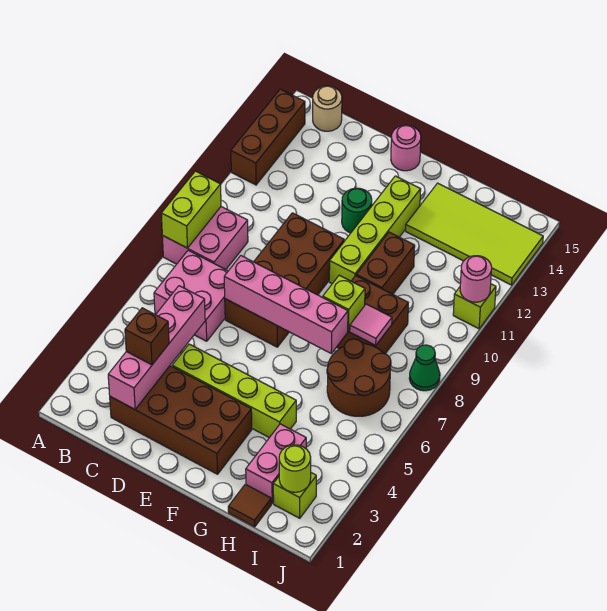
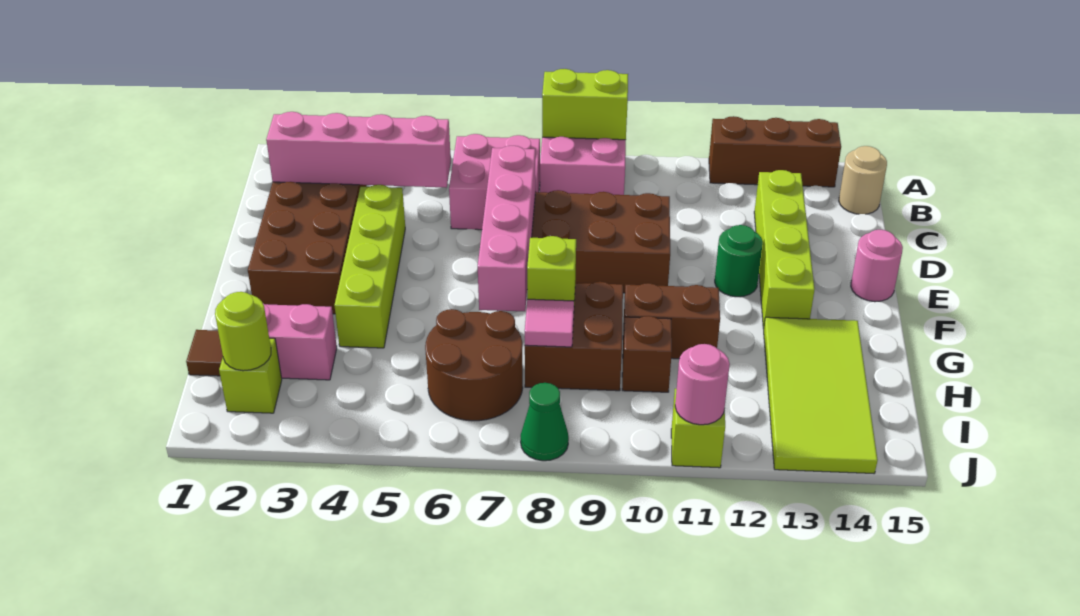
brown 1x1 brick [125,308,169,365] -> brown 1x1 brick moved to [622,316,672,392]
lime 1x4 brick [329,176,421,284] -> lime 1x4 brick turned to [754,170,815,329]

